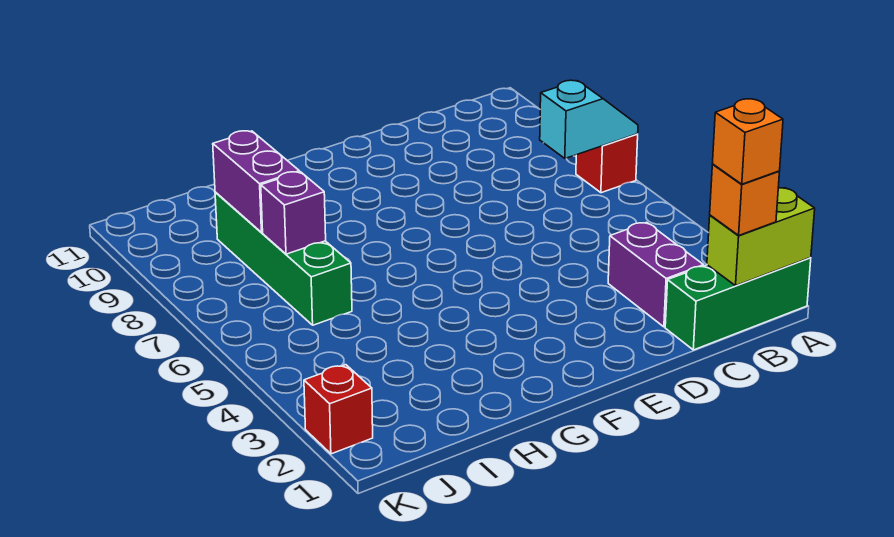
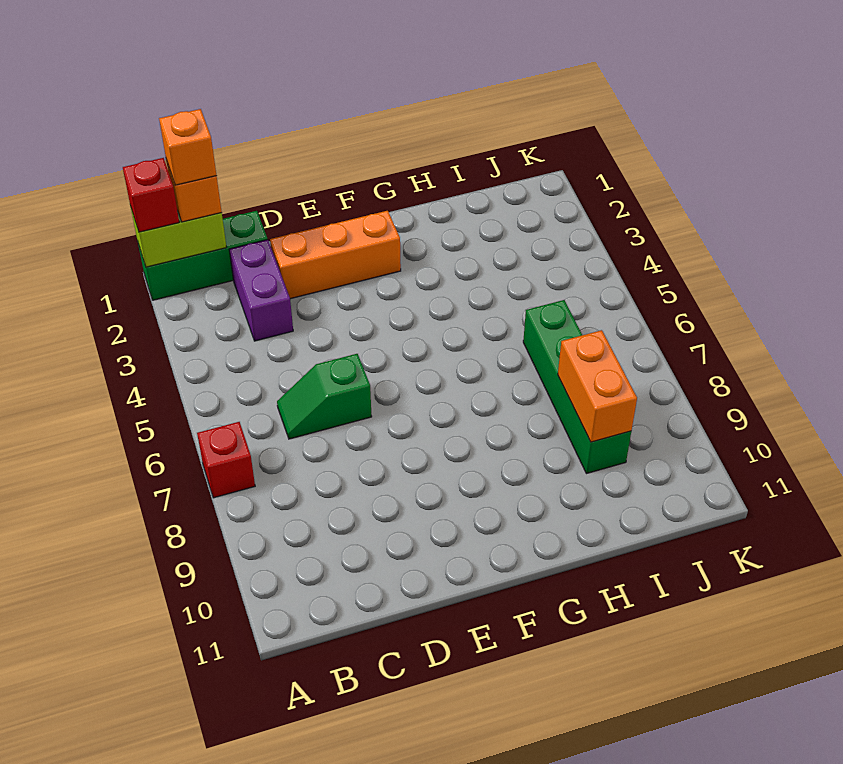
cyan 1x2 slope [540,80,638,159] -> none
none -> green 1x2 slope [277,354,372,439]
none -> orange 1x3 brick [270,211,401,299]
purple 1x1 brick [261,172,326,254] -> none
purple 1x2 brick [213,131,299,233] -> orange 1x2 brick [558,330,637,442]
red 1x1 brick [304,365,373,454] -> red 1x1 brick moved to [123,158,179,232]

